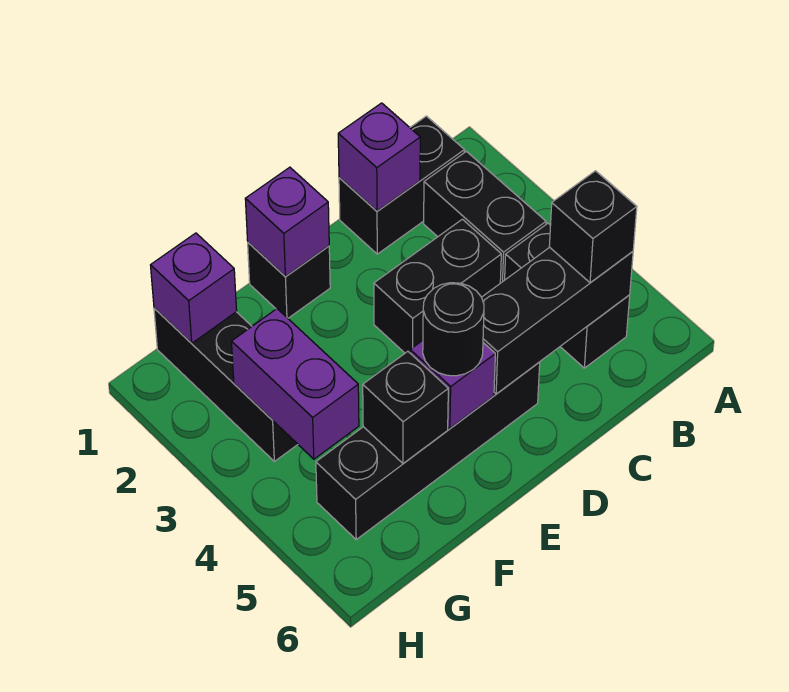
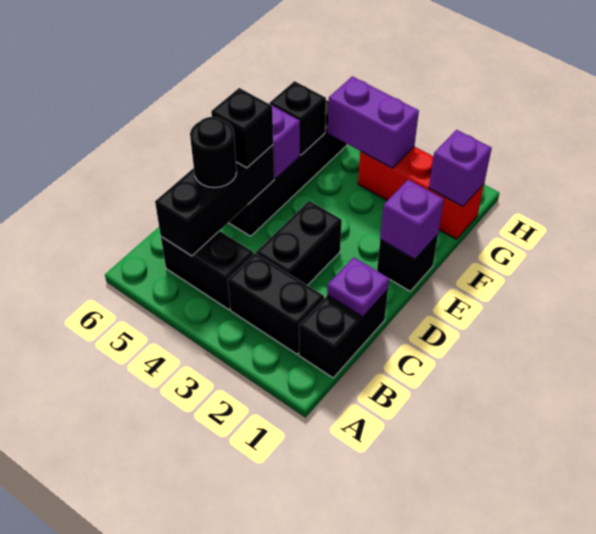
black 1x1 brick [549,171,637,283] -> black 1x1 brick moved to [211,88,273,168]
purple 1x1 brick [338,103,420,211] -> purple 1x1 plate [327,257,389,317]
black 1x1 round brick [423,283,484,376] -> black 1x1 round brick moved to [190,117,237,188]
black 1x3 brick [154,308,298,461] -> red 1x3 brick [358,147,484,239]

